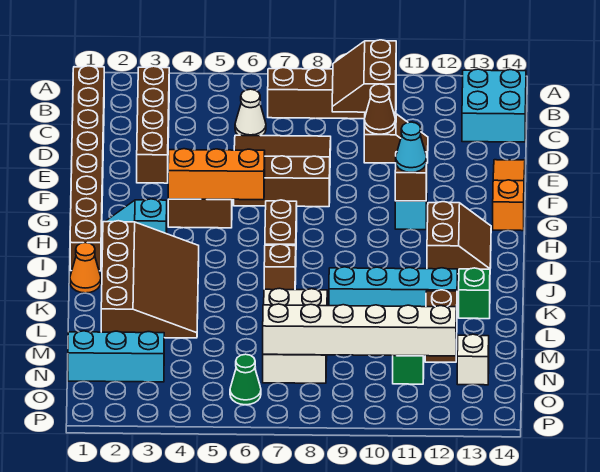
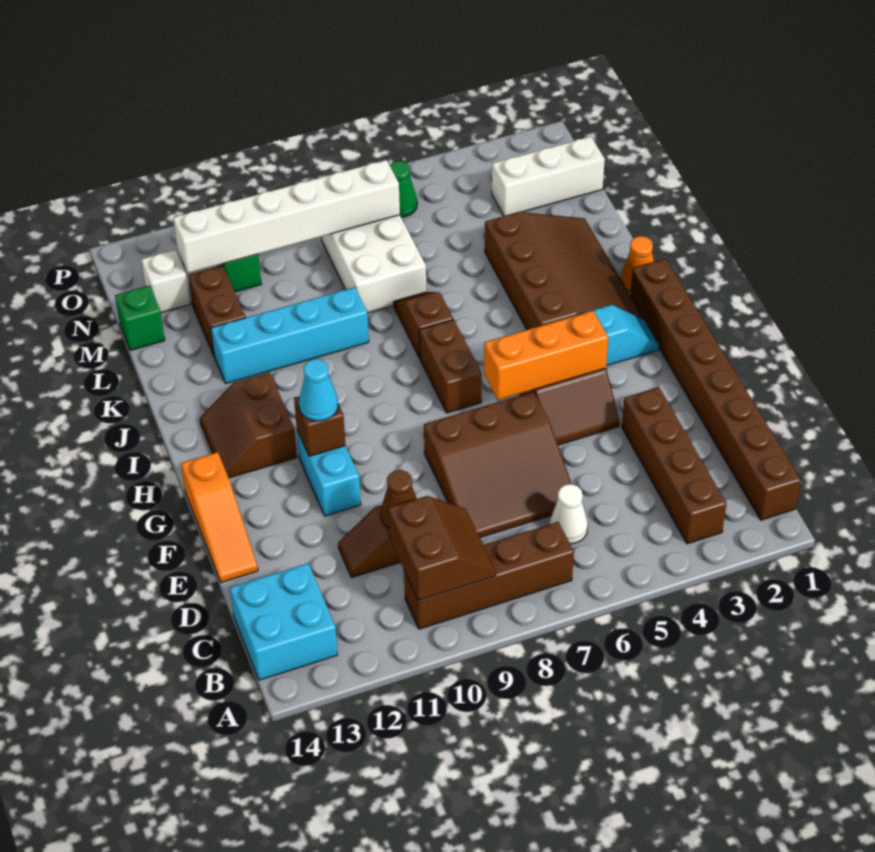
brown 3x4 slope [101,221,199,338] -> brown 3x4 slope turned to [485,212,643,330]
green 1x1 brick [459,268,490,319] -> green 1x1 brick moved to [115,286,165,350]
cyan 1x3 brick [68,331,164,382] -> white 1x3 brick [492,137,605,216]

